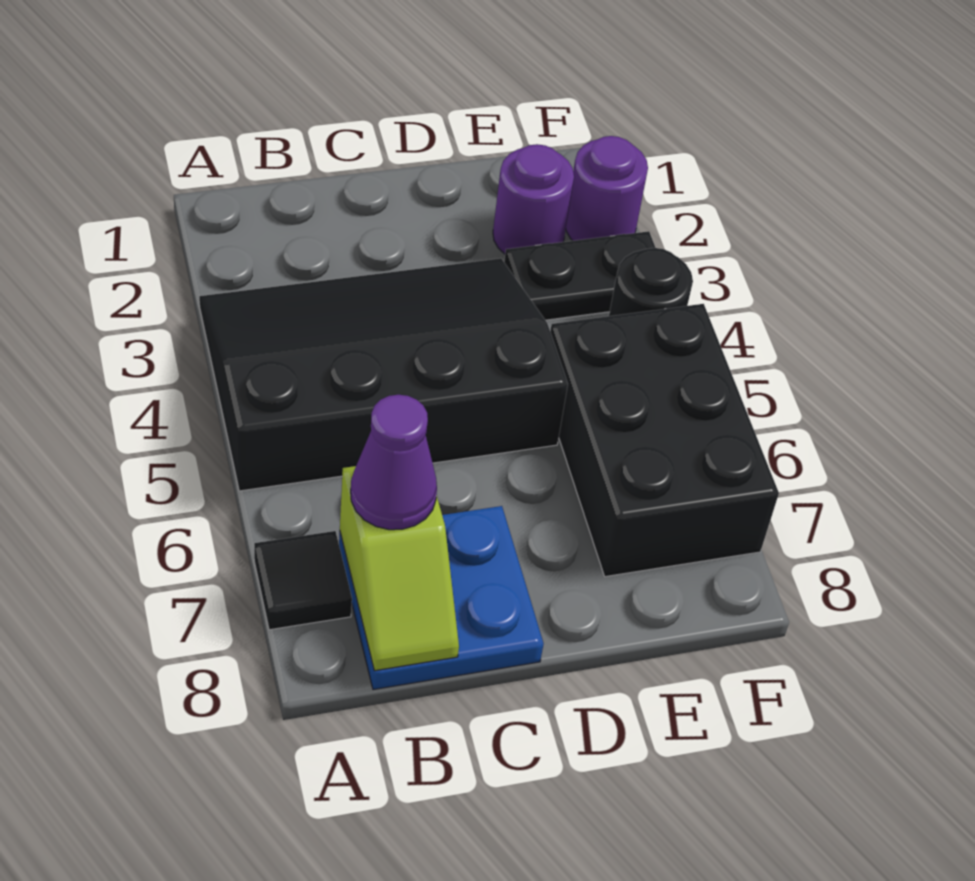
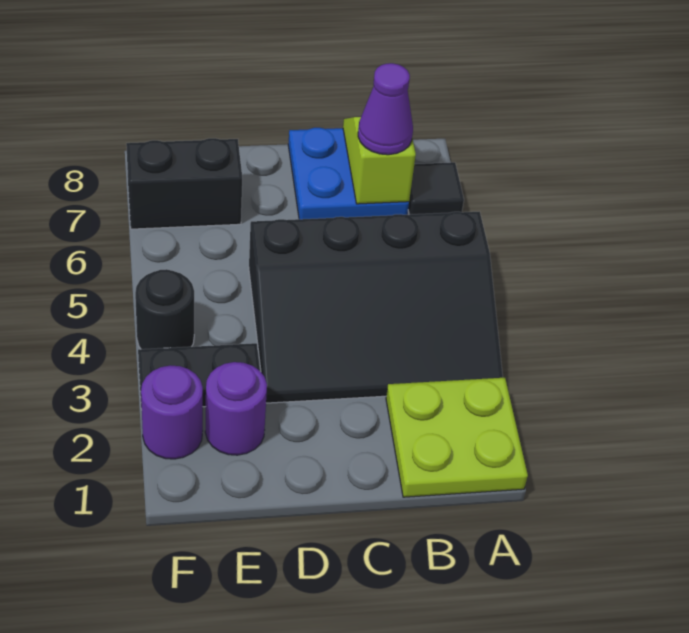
none -> lime 2x2 plate [386,378,528,497]
black 2x3 brick [550,304,779,577] -> black 1x2 brick [126,138,242,229]

